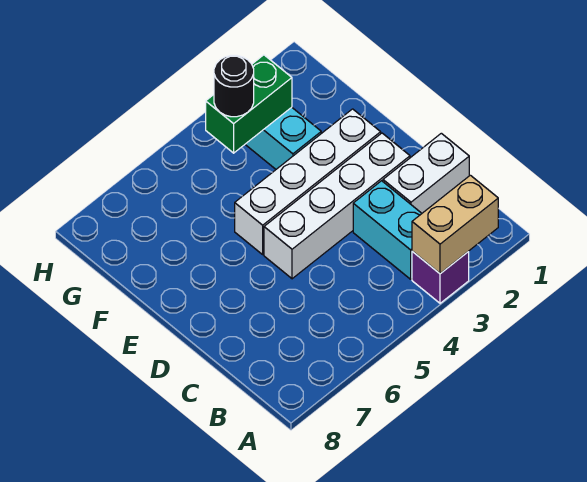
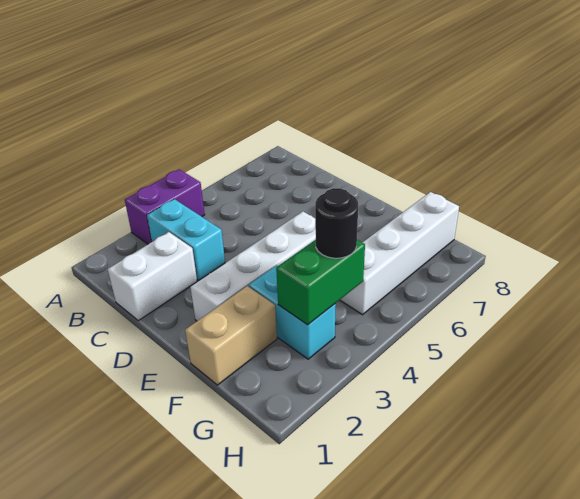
tan 1x2 brick [412,175,498,274] -> tan 1x2 brick moved to [185,286,277,385]
purple 1x1 brick [412,251,469,303] -> purple 1x2 brick [125,169,205,244]
white 1x4 brick [264,133,410,279] -> white 1x4 brick moved to [340,192,459,315]

